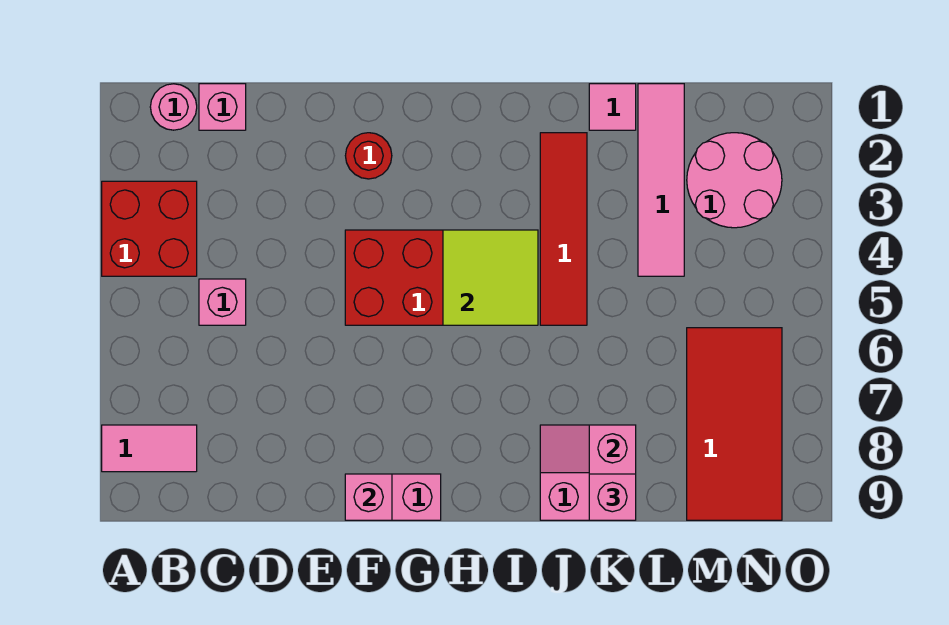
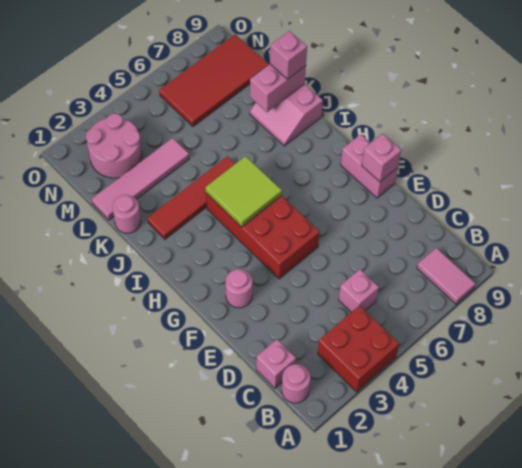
red 1x1 round brick [345,133,392,179] -> pink 1x1 round brick [225,269,252,308]
pink 1x1 tile [589,84,636,130] -> pink 1x1 round brick [112,195,141,233]

